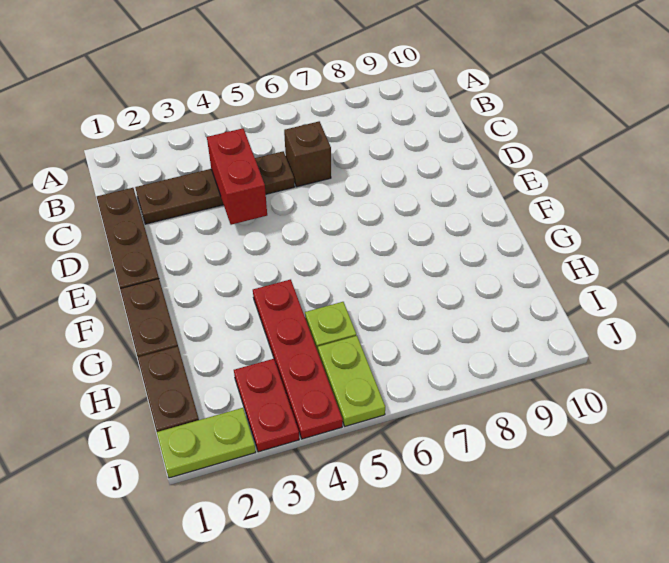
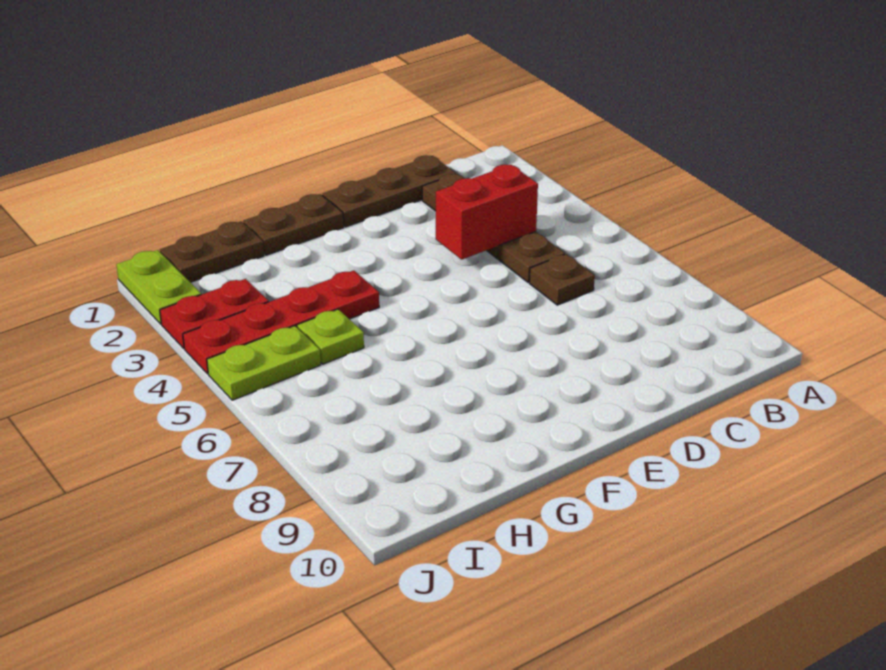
brown 1x1 brick [284,121,331,187] -> brown 1x1 plate [529,254,595,305]

